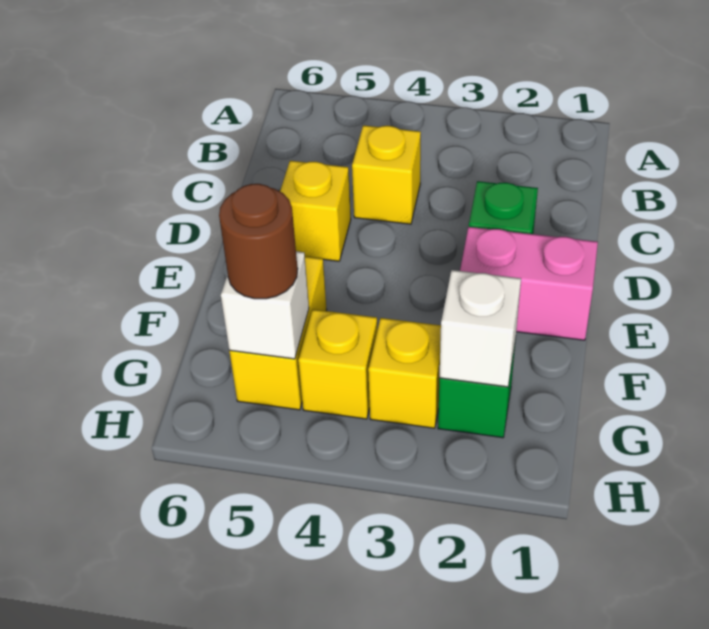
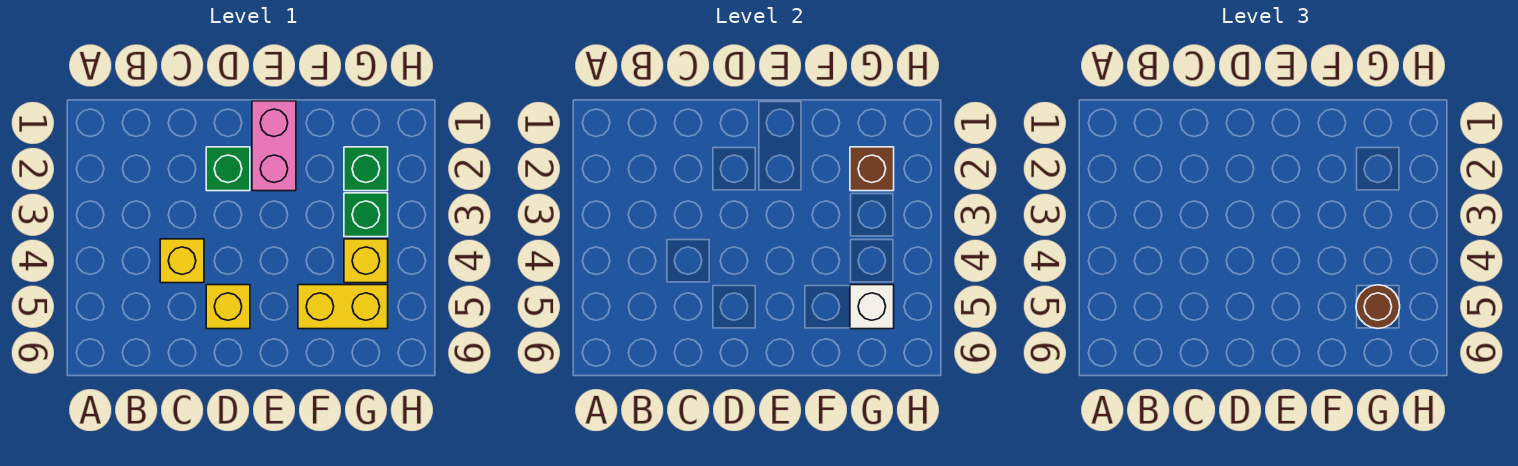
white 1x1 brick [440,270,521,387] -> brown 1x1 brick [850,147,894,191]
yellow 1x1 brick [368,318,441,428] -> green 1x1 brick [344,193,388,237]

